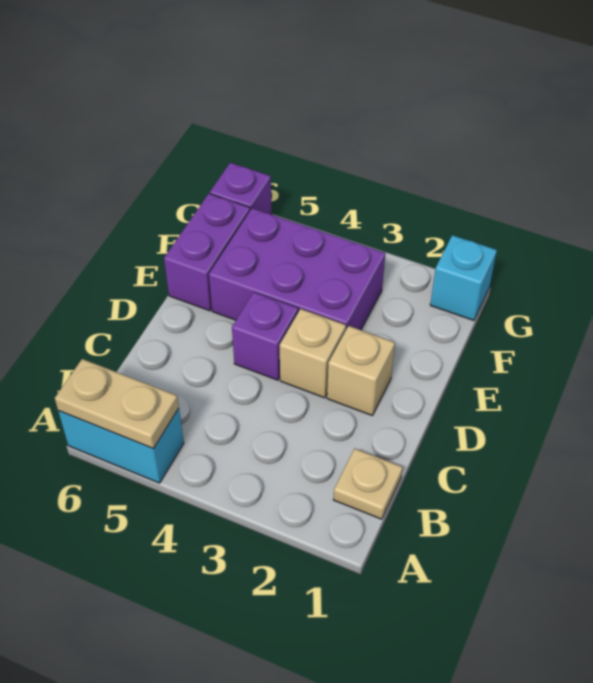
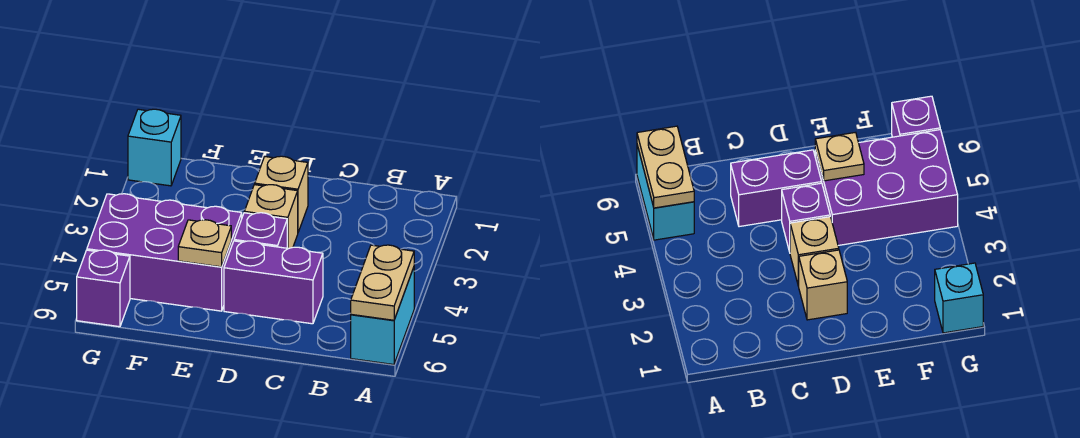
tan 1x1 plate [333,449,403,519] -> tan 1x1 plate moved to [178,220,231,267]
purple 2x3 brick [209,208,385,330] -> purple 2x3 brick turned to [87,194,242,311]
purple 1x2 brick [164,194,250,311] -> purple 1x2 brick moved to [224,241,323,324]

